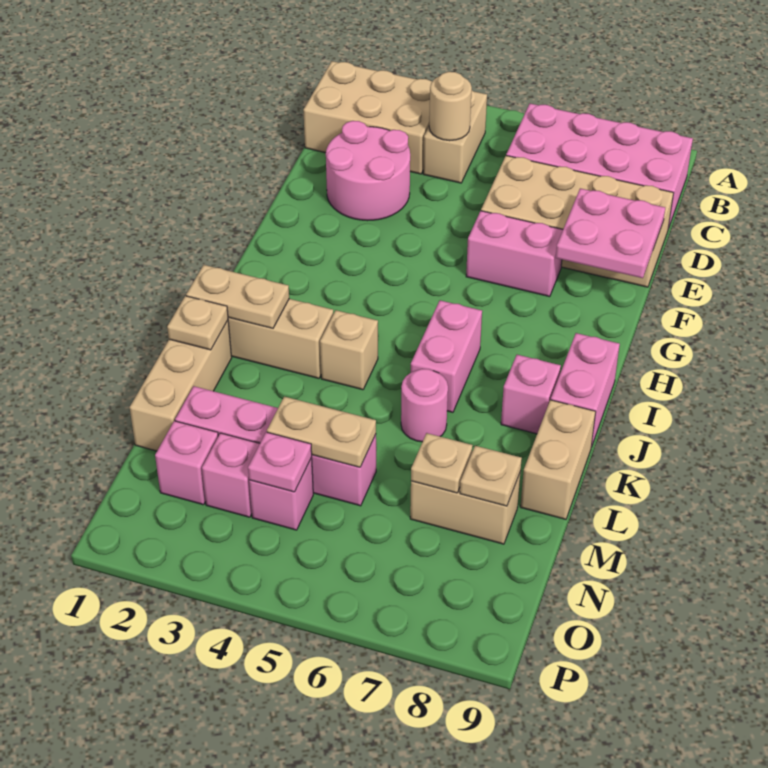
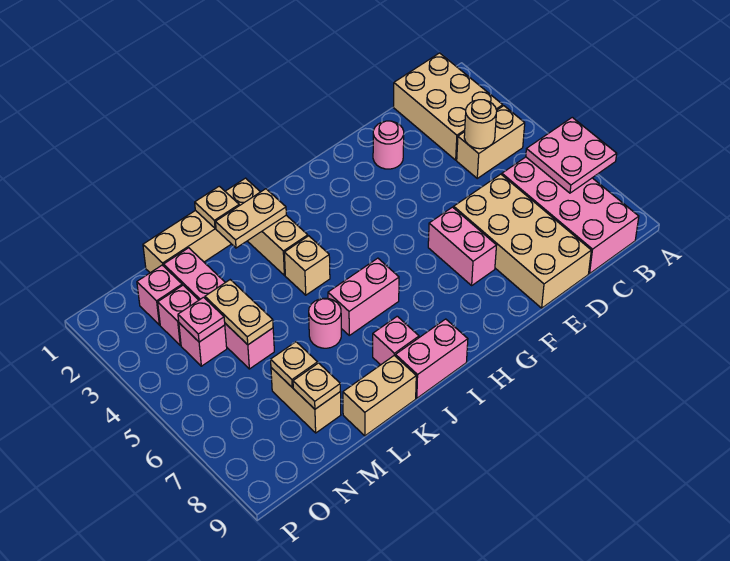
pink 2x2 round brick [326,121,410,221] -> pink 1x1 round brick [373,121,404,169]
pink 2x2 plate [556,188,665,278] -> pink 2x2 plate moved to [526,117,617,193]
tan 1x2 plate [186,265,289,328] -> tan 1x2 plate turned to [216,189,286,248]

